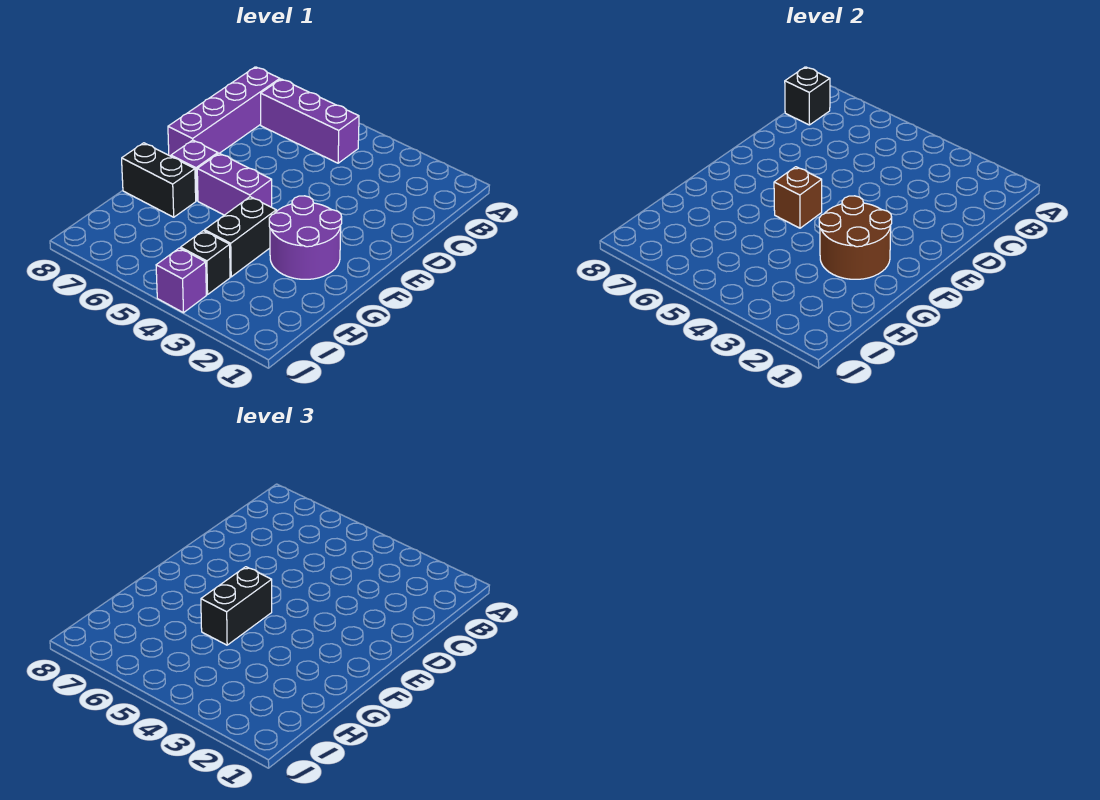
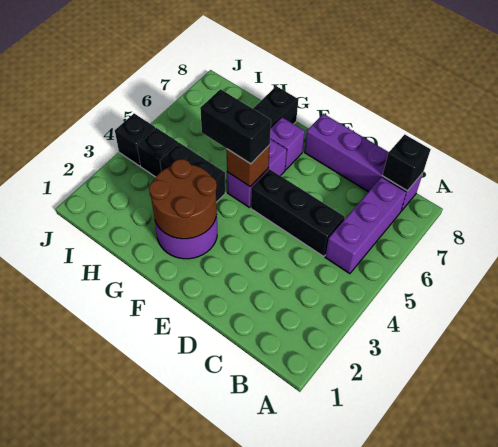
none -> black 1x3 brick [251,169,345,256]
purple 1x1 brick [156,248,206,313] -> black 1x1 brick [115,113,155,166]

